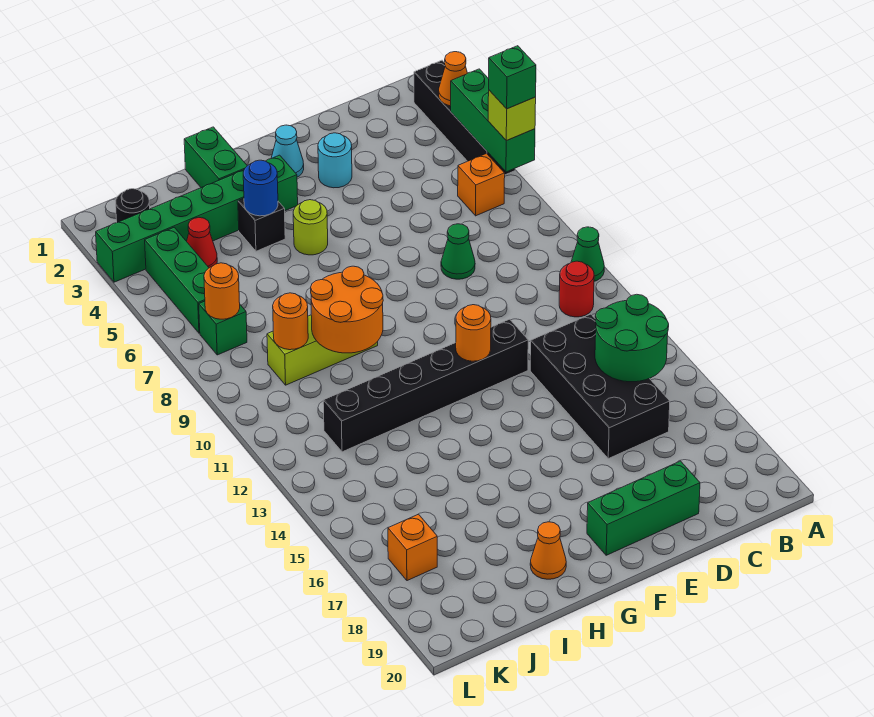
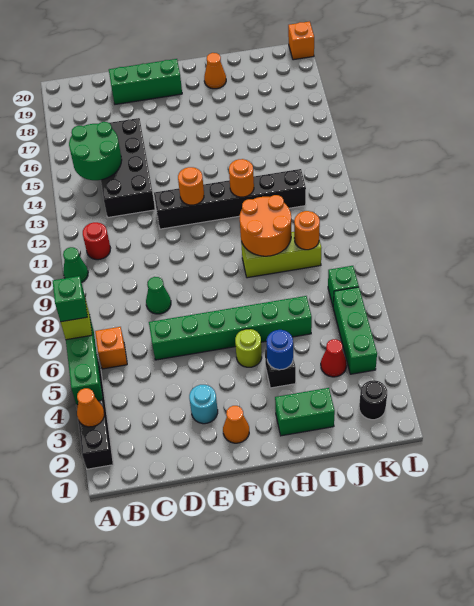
cyan 1x1 cone [271,125,304,177] -> orange 1x1 cone [223,406,249,443]
green 1x6 brick [96,155,298,282] -> green 1x6 brick moved to [149,296,312,360]
green 1x2 brick [184,127,247,188] -> green 1x2 brick turned to [275,388,335,436]
orange 1x1 round brick [204,263,240,319] -> orange 1x1 round brick moved to [229,159,254,197]
orange 1x1 brick [388,514,437,581] -> orange 1x1 brick moved to [288,21,314,60]

